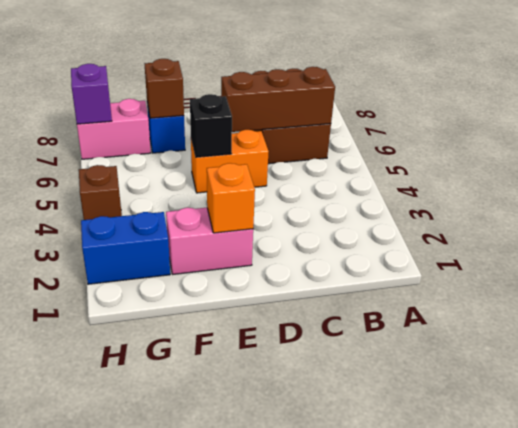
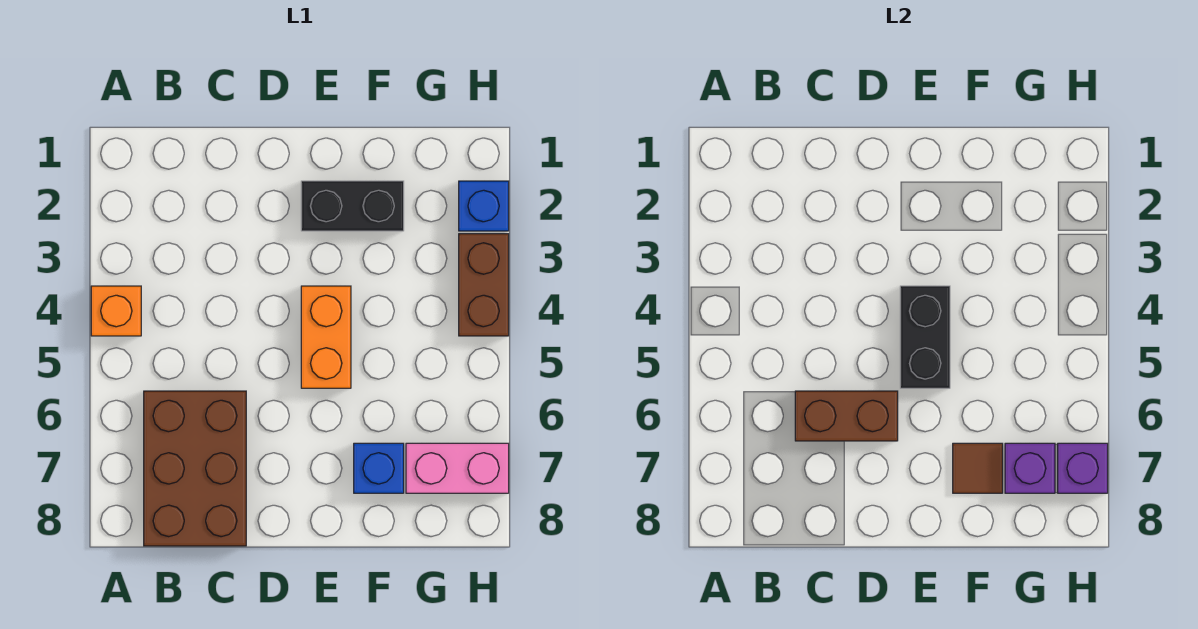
brown 1x3 brick [221,67,335,132] -> brown 1x2 brick [795,391,898,441]
orange 1x2 brick [191,130,269,193] -> orange 1x2 brick turned to [301,286,351,388]
pink 1x2 brick [166,208,253,274] -> black 1x2 brick [301,181,404,231]
orange 1x1 brick [207,163,255,233] -> orange 1x1 brick moved to [91,286,141,336]
black 1x1 brick [190,94,232,157] -> black 1x2 brick [900,286,950,388]
brown 1x1 brick [145,59,184,118] -> brown 1x1 tile [953,443,1003,493]
blue 1x2 brick [81,212,170,284] -> blue 1x1 brick [459,181,509,231]
none -> purple 1x1 brick [1005,443,1055,493]
brown 1x1 brick [79,165,122,220] -> brown 1x2 brick [459,234,509,336]

